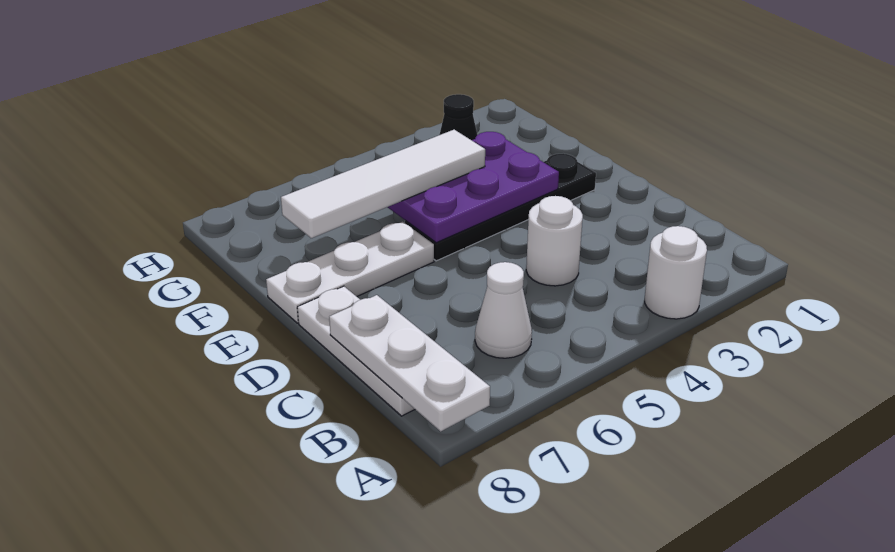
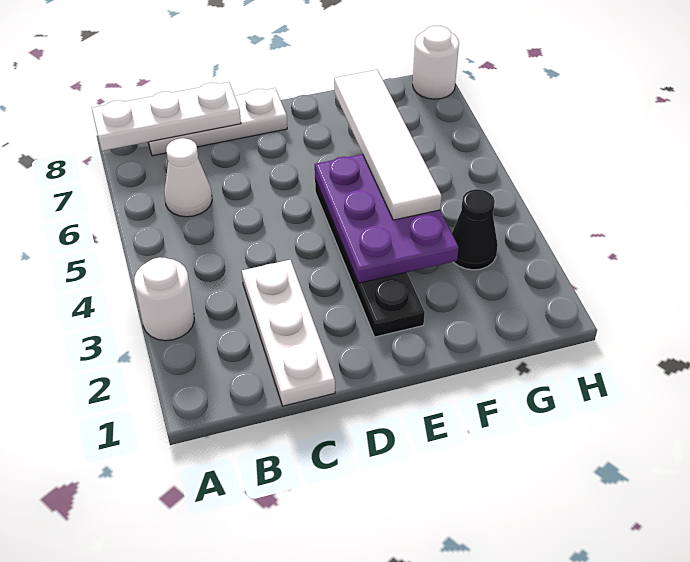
white 1x1 round brick [526,196,583,286] -> white 1x1 round brick moved to [413,26,459,99]
white 1x3 plate [266,222,434,323] -> white 1x3 plate moved to [242,260,335,406]

